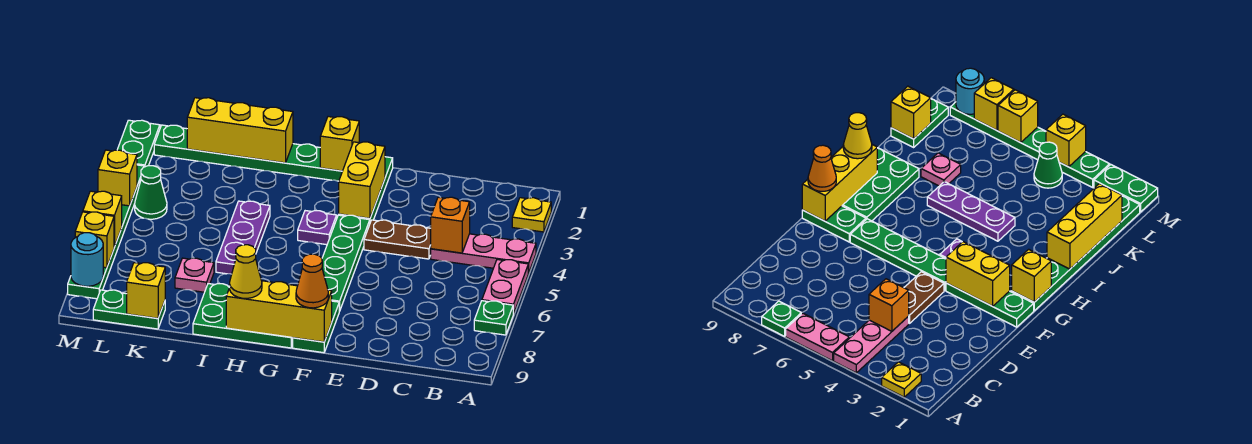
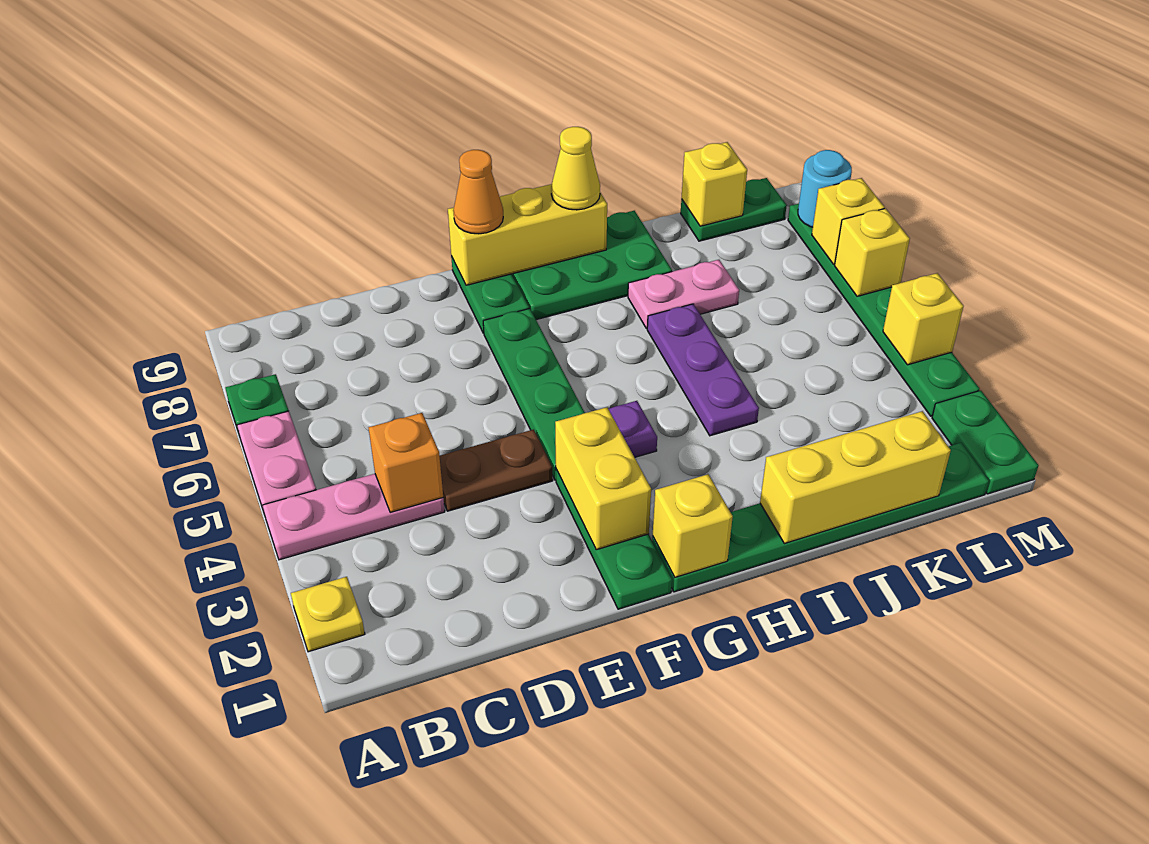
pink 1x1 plate [175,258,214,292] -> pink 1x2 plate [628,260,739,329]
green 1x1 cone [135,166,167,219] -> none

